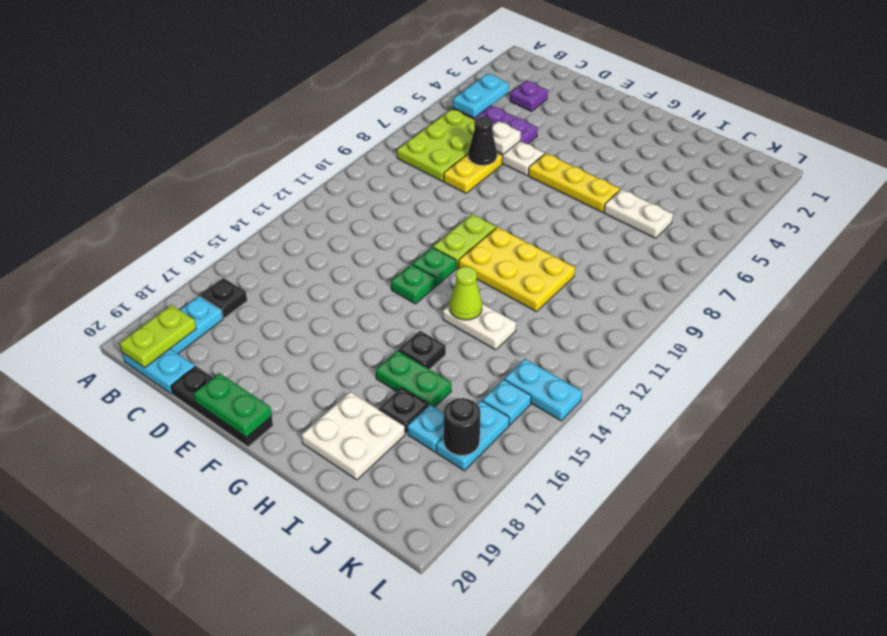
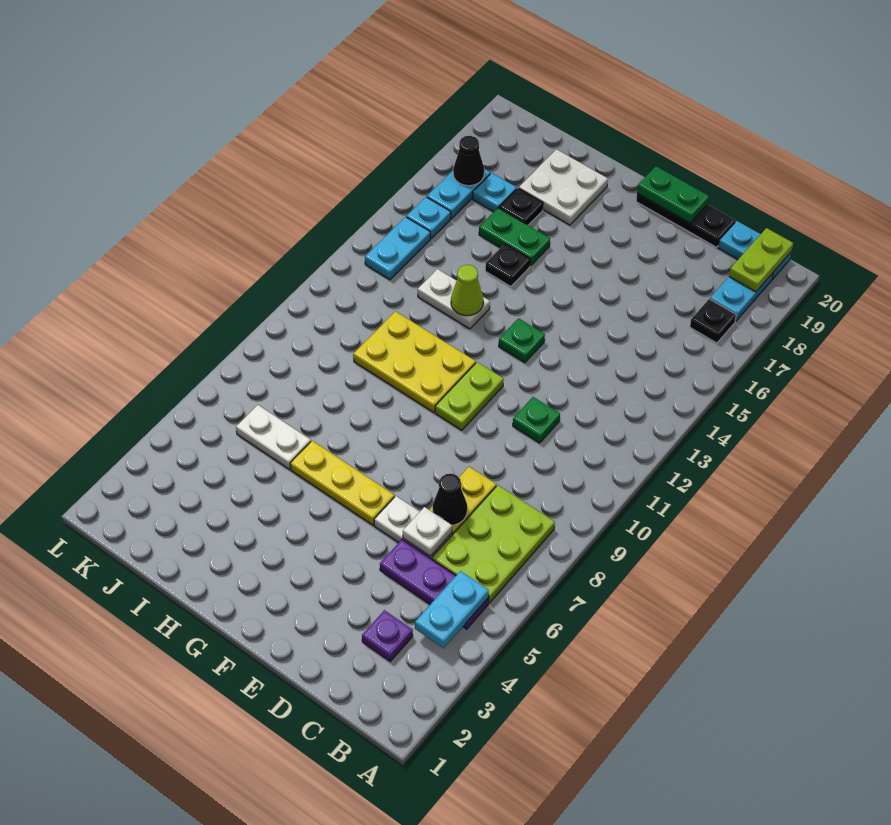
green 1x1 plate [412,247,456,286] -> green 1x1 plate moved to [513,397,560,443]
cyan 1x2 plate [504,359,582,421] -> cyan 1x2 plate turned to [365,217,430,280]
black 1x1 round brick [444,398,481,456] -> black 1x1 cone [453,136,484,186]

